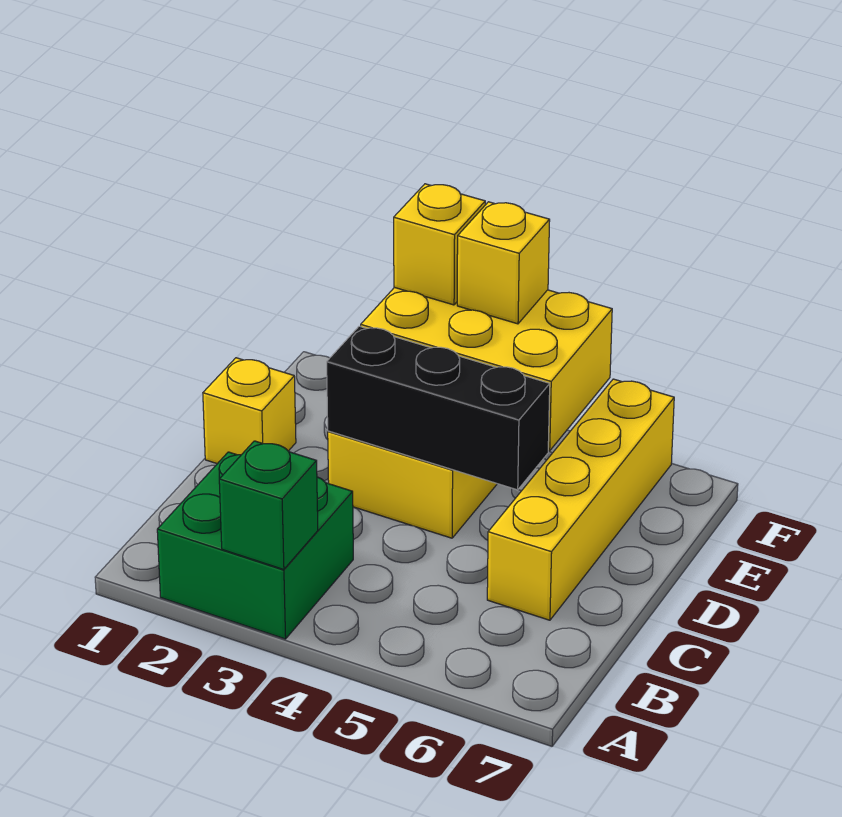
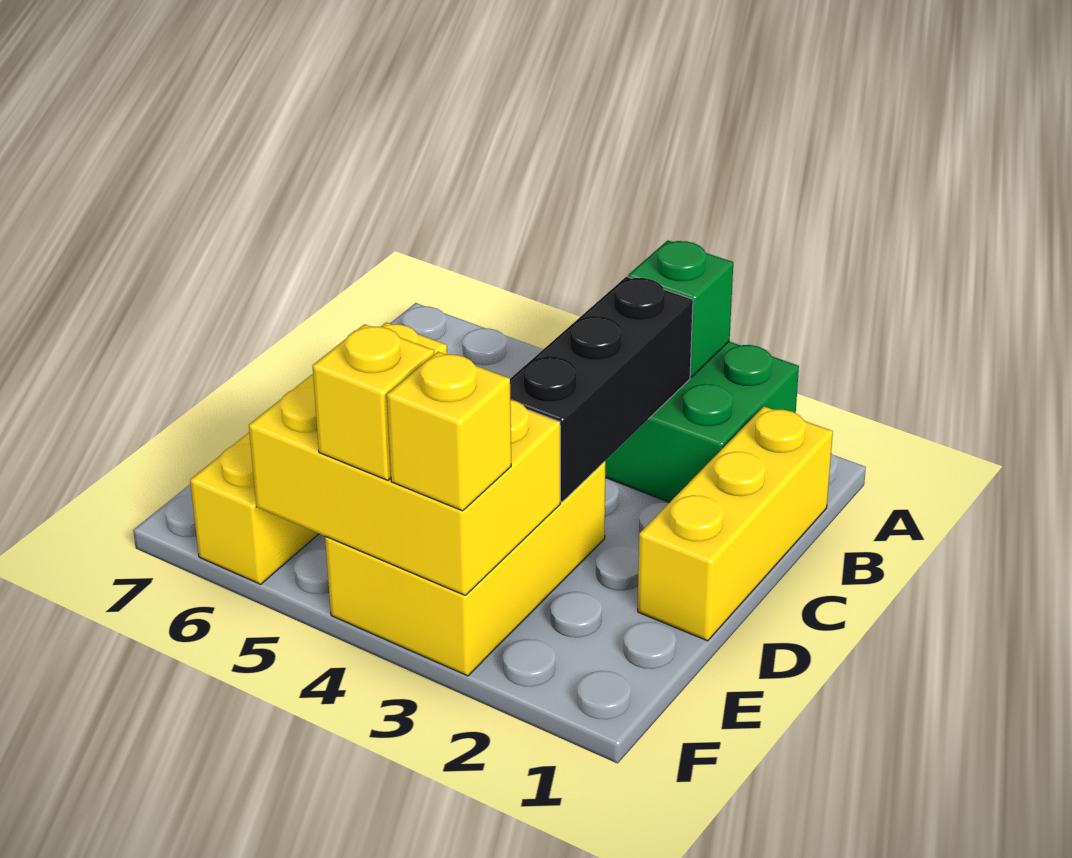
yellow 1x1 brick [203,358,296,464] -> yellow 1x3 brick [638,406,833,641]
black 1x3 brick [327,326,550,490] -> black 1x3 brick turned to [510,277,693,502]

